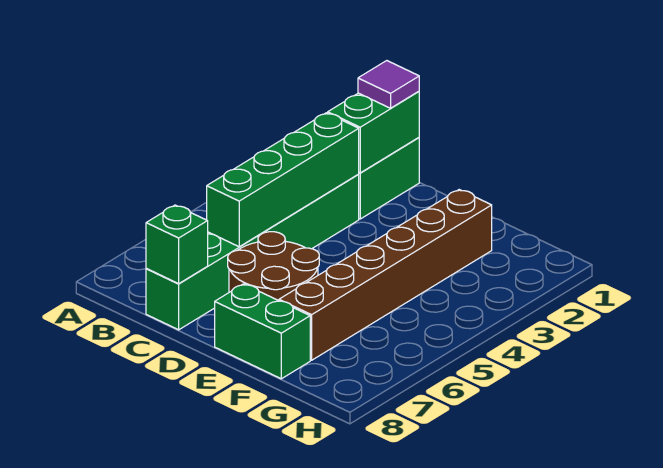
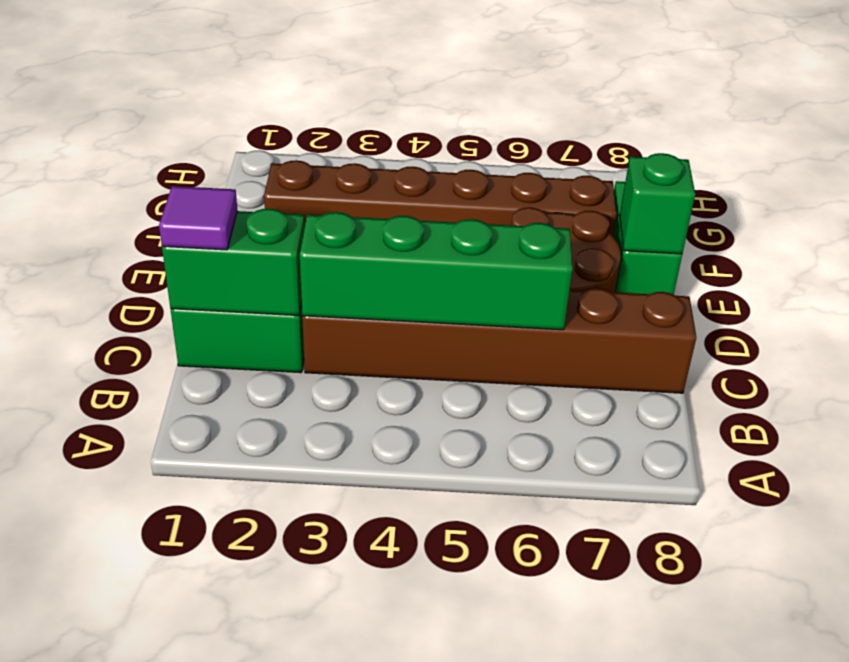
green 1x6 brick [146,175,359,330] -> brown 1x6 brick [302,288,696,393]
green 1x1 brick [146,205,208,284] -> green 1x1 brick moved to [620,153,695,254]

